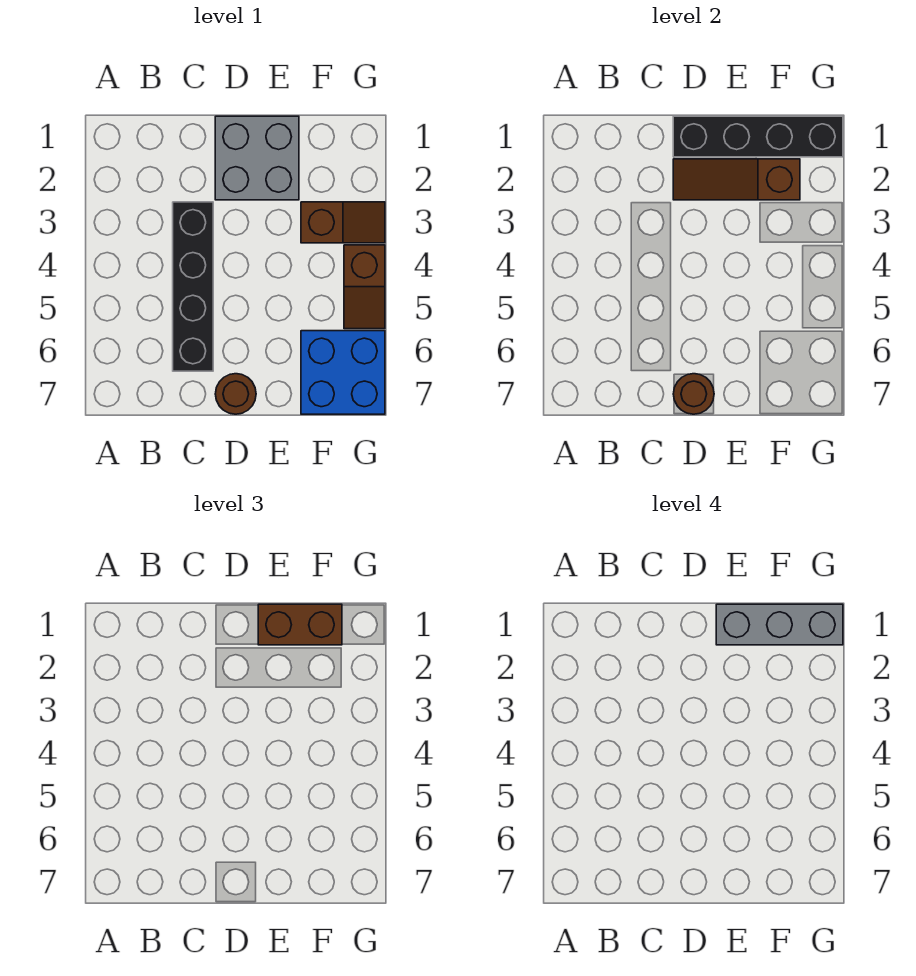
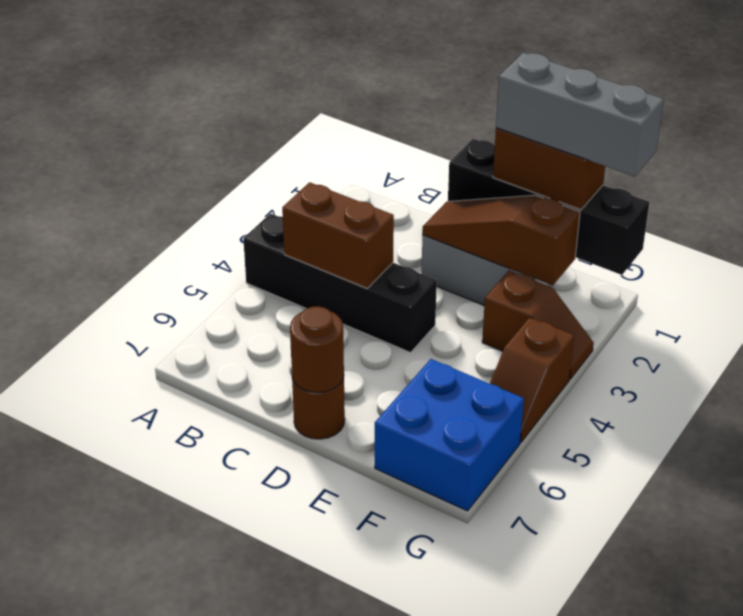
none -> brown 1x2 brick [282,182,394,288]
black 1x4 brick [173,202,213,371] -> black 1x4 brick turned to [243,214,437,353]

